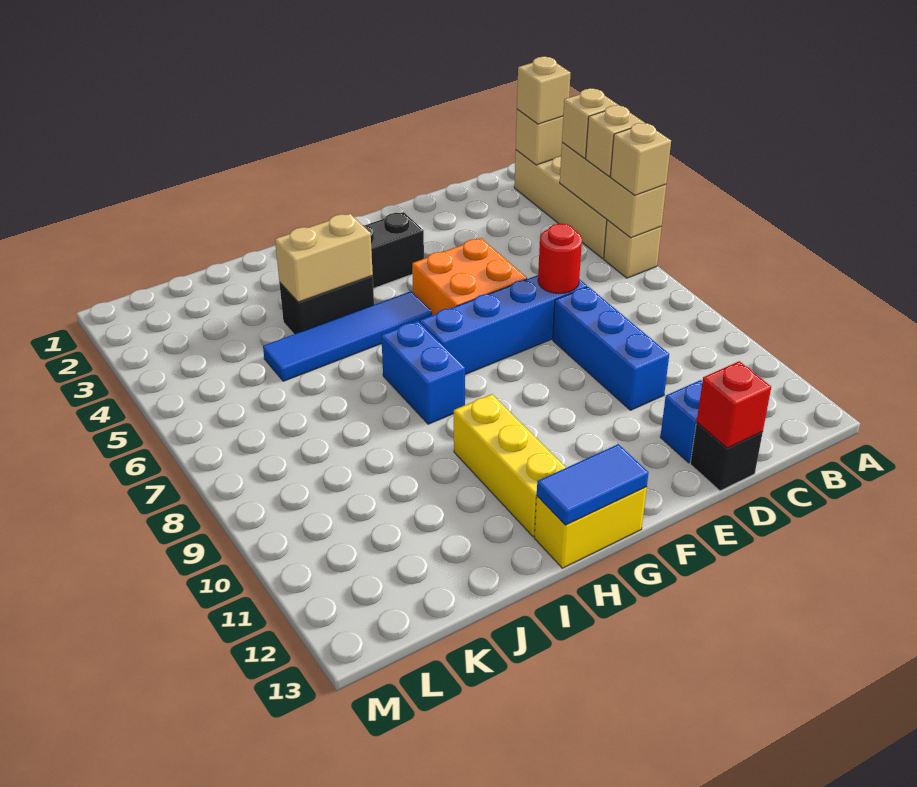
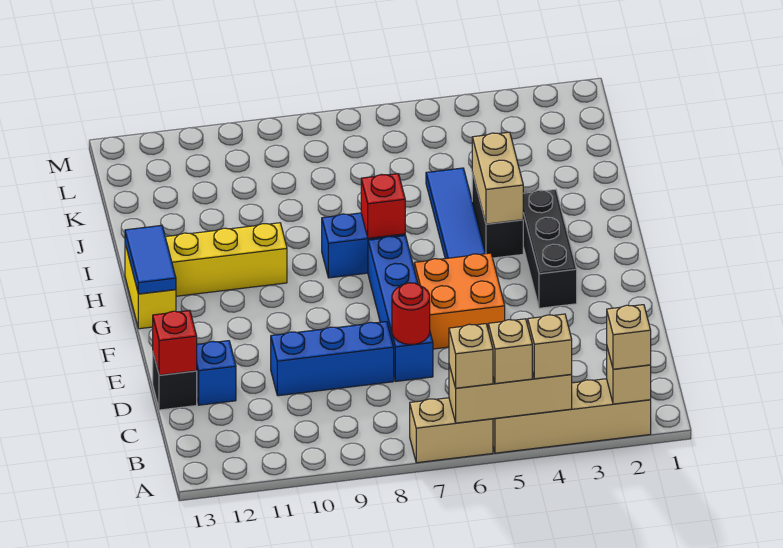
tan 1x1 brick [604,220,661,278] -> tan 1x2 brick [410,398,493,463]
none -> red 1x1 brick [361,174,405,238]

